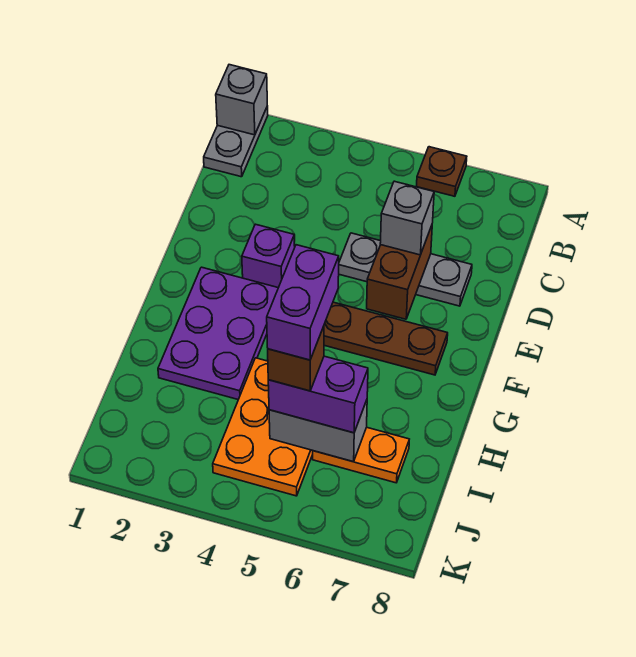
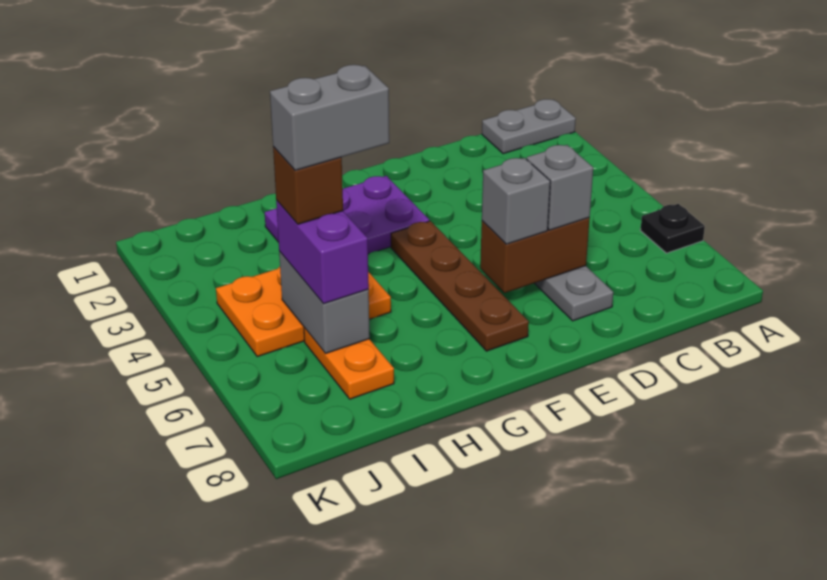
grey 1x1 brick [216,65,267,135] -> grey 1x1 brick moved to [482,158,550,244]
brown 1x1 plate [417,147,467,196] -> black 1x1 plate [640,204,705,253]
purple 1x1 brick [242,224,295,288] -> none
purple 1x2 brick [267,245,339,360] -> grey 1x2 brick [270,65,389,170]

